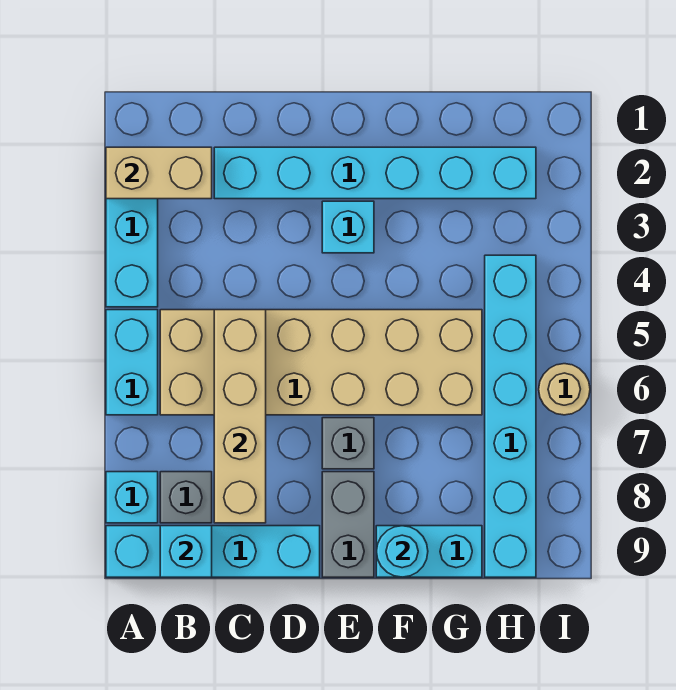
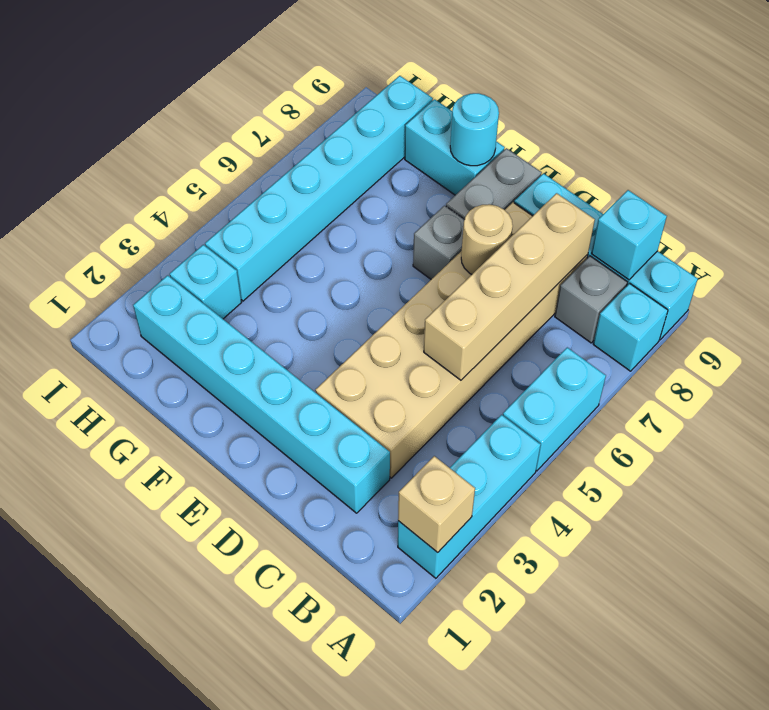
tan 1x2 brick [106,147,212,199] -> tan 1x1 brick [398,456,475,552]
tan 2x6 brick [160,310,482,415] -> tan 2x6 brick turned to [315,203,588,478]
cyan 1x1 brick [322,201,374,253] -> cyan 1x1 brick moved to [170,245,241,319]
tan 1x1 round brick [539,364,590,415] -> tan 1x1 round brick moved to [461,204,513,274]

